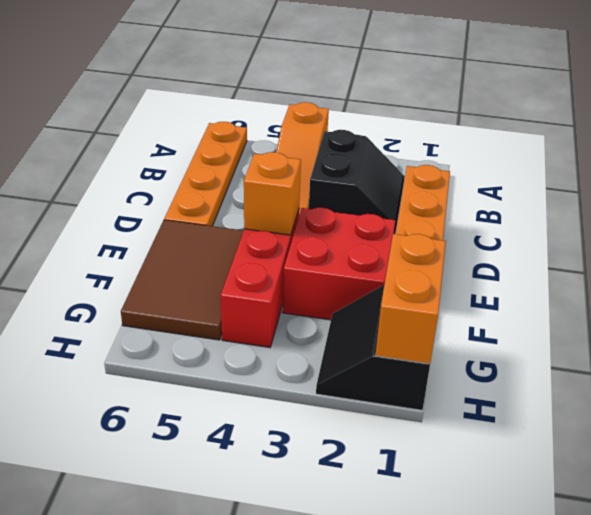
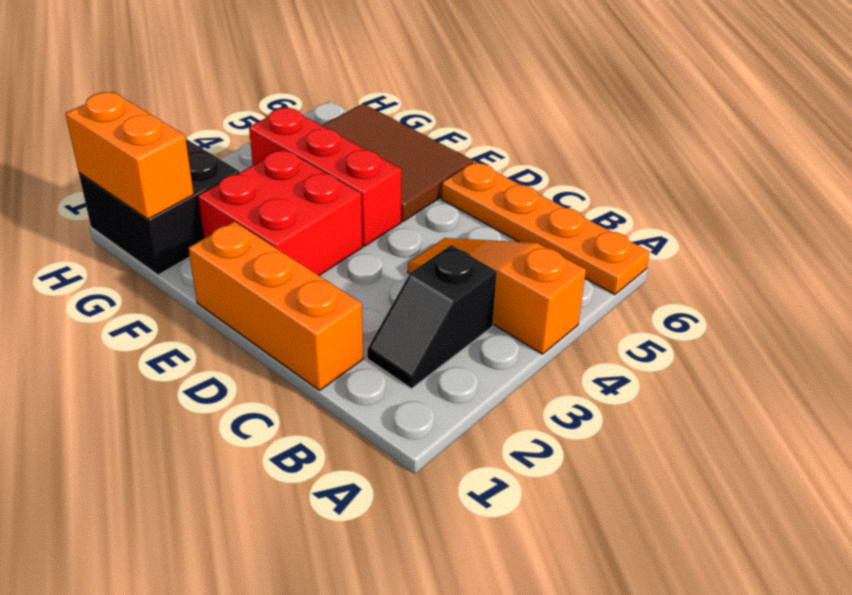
black 2x2 slope [309,130,405,234] -> black 1x2 slope [367,245,497,389]
orange 1x1 brick [244,152,301,235] -> none
black 2x2 slope [316,285,430,410] -> black 2x2 brick [79,139,239,275]

